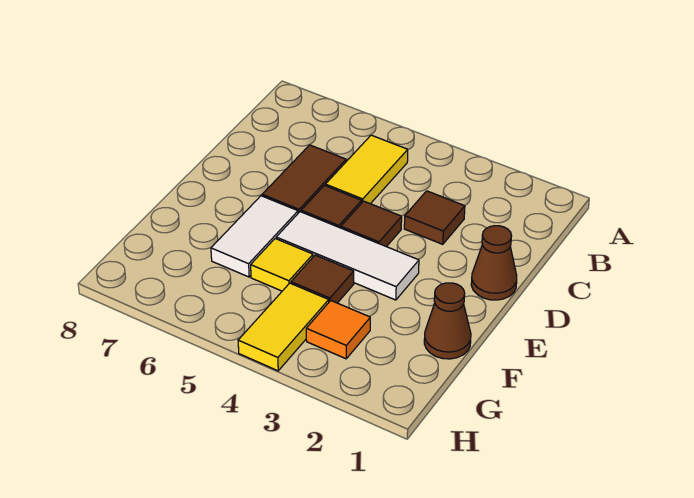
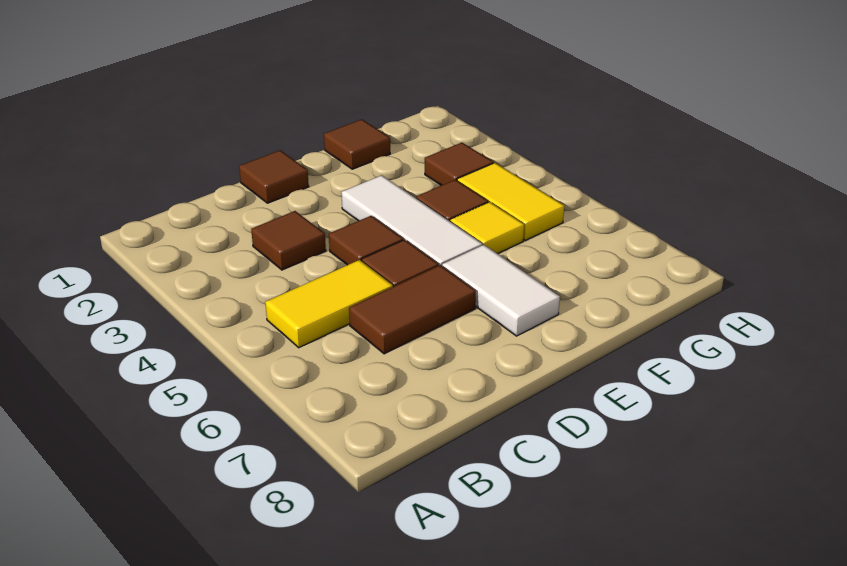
brown 1x1 cone [471,226,517,300] -> brown 1x1 tile [239,150,309,203]
white 1x2 tile [211,196,298,277] -> white 1x2 tile turned to [442,245,560,336]
brown 1x1 cone [424,283,471,359] -> brown 1x1 tile [324,119,390,169]
orange 1x1 tile [306,301,370,359] -> brown 1x1 tile [425,143,493,185]
yellow 1x2 tile [238,283,329,371] -> yellow 1x2 tile turned to [457,163,564,240]

